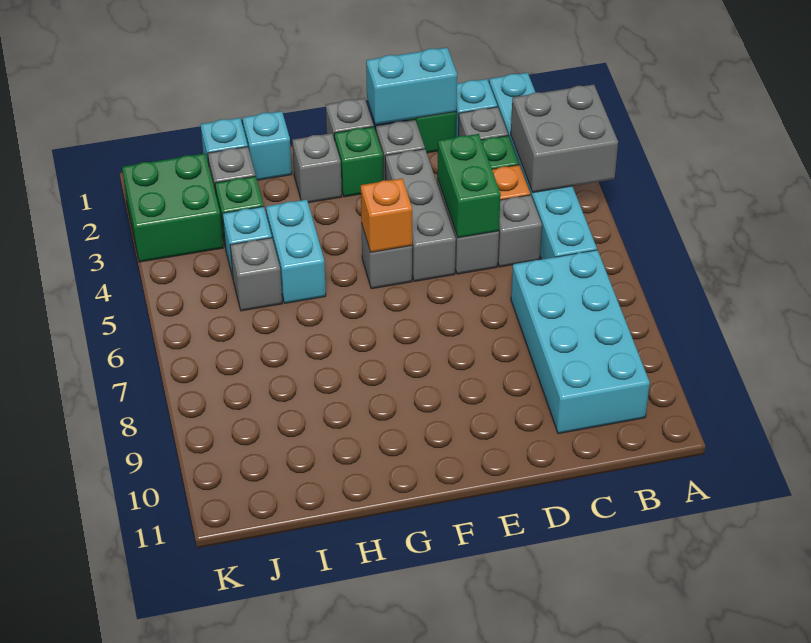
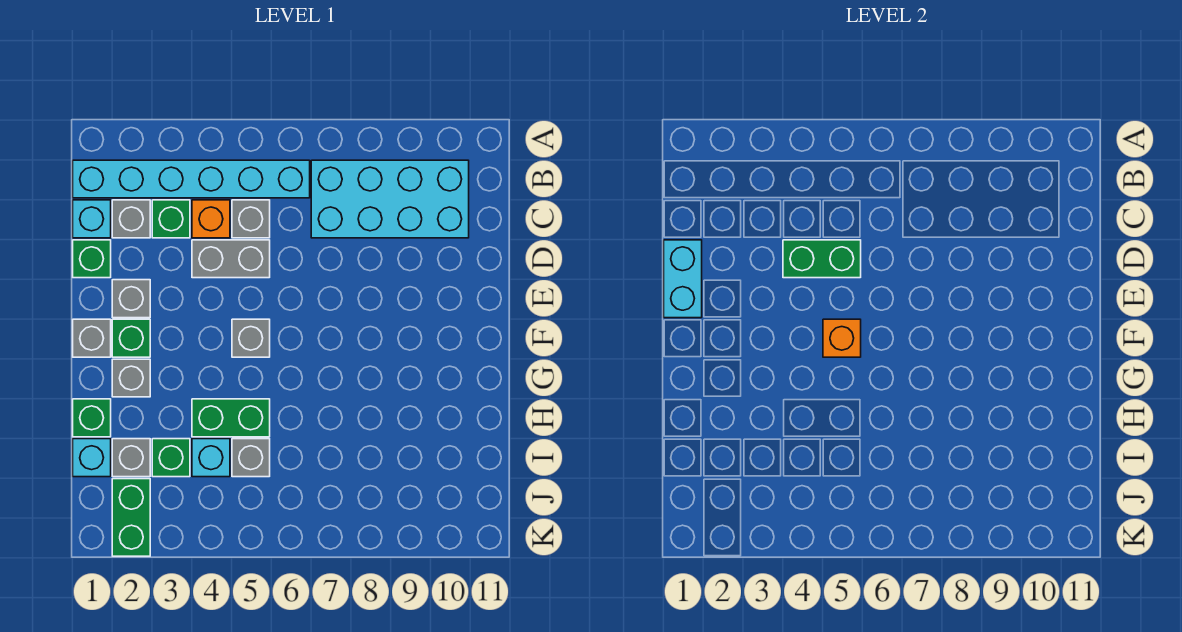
grey 2x2 brick [511,84,618,193] -> none
grey 1x3 brick [385,149,456,281] -> none
cyan 1x1 brick [243,111,292,180] -> green 1x1 brick [73,399,111,437]
cyan 1x2 brick [266,200,326,303] -> green 1x2 brick [192,399,270,437]
green 2x2 brick [122,153,223,262] -> green 1x2 brick [112,479,150,556]

